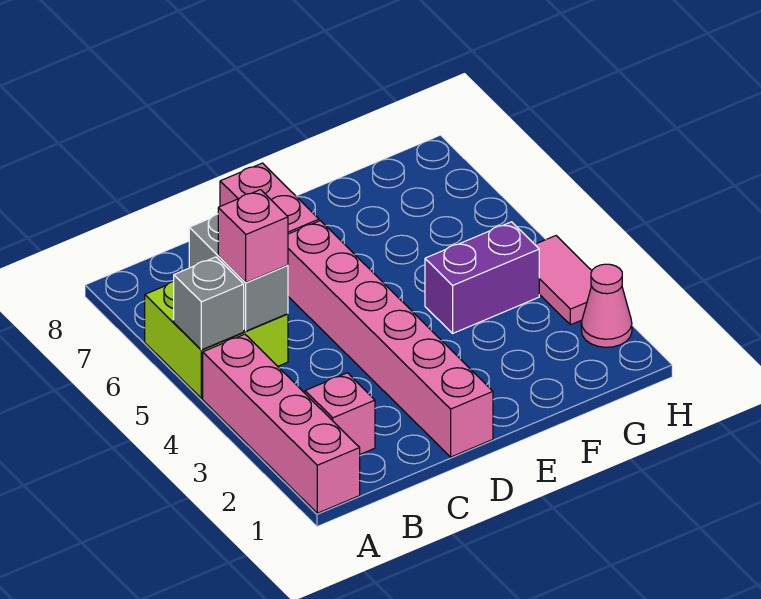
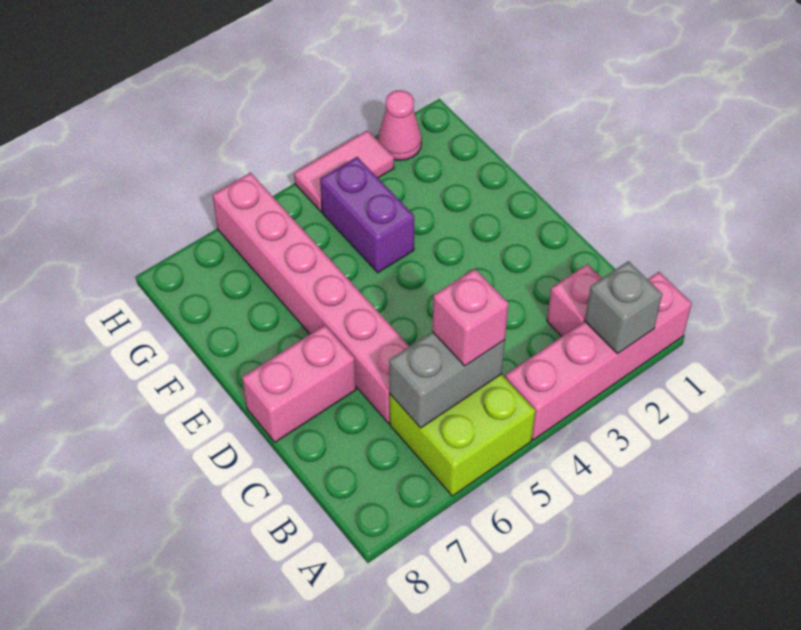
grey 1x1 brick [174,257,244,350] -> grey 1x1 brick moved to [585,261,662,354]
pink 1x6 brick [288,221,493,457] -> pink 1x6 brick turned to [212,173,410,423]

